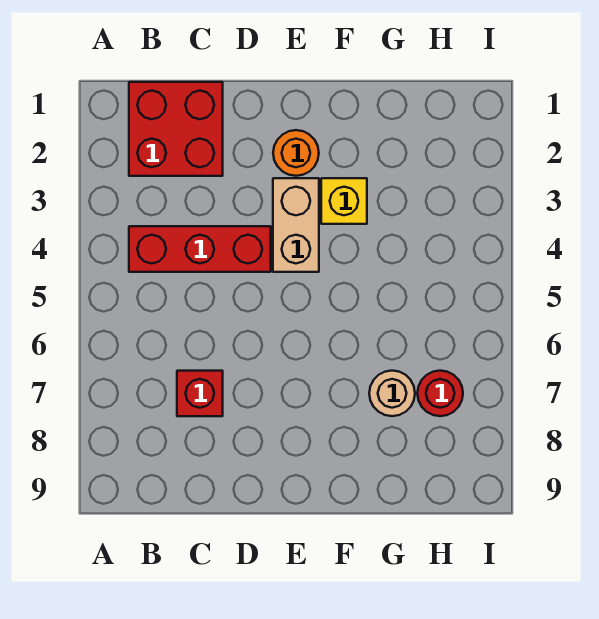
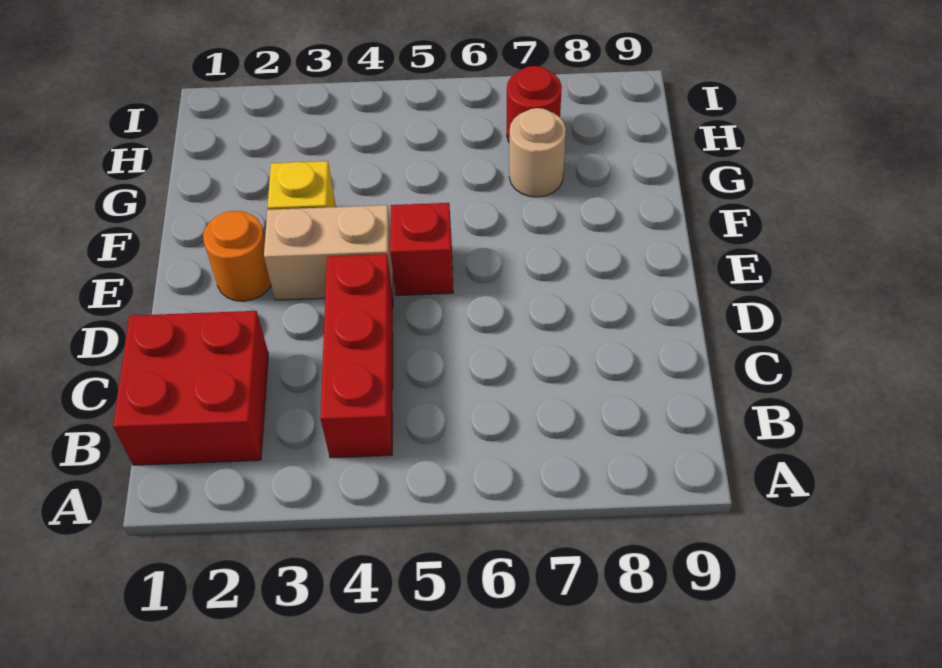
red 1x1 brick [177,371,223,416] -> red 1x1 brick moved to [390,203,453,296]

